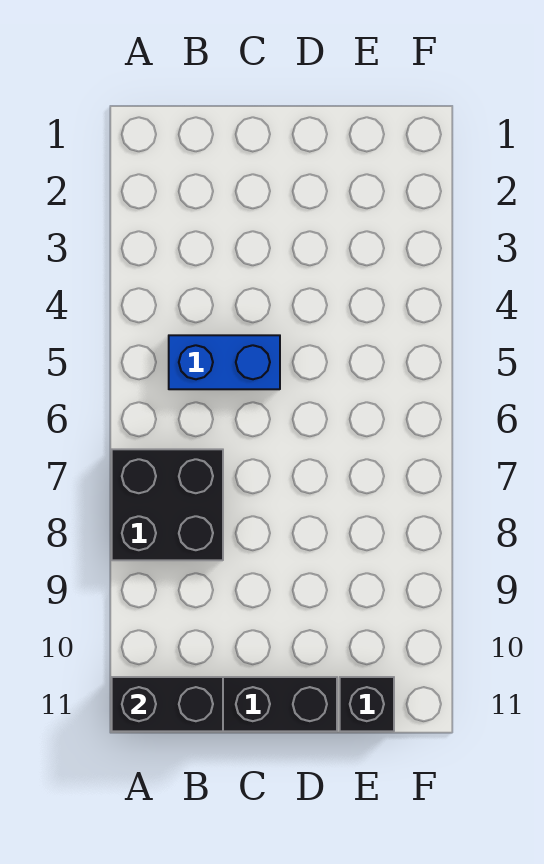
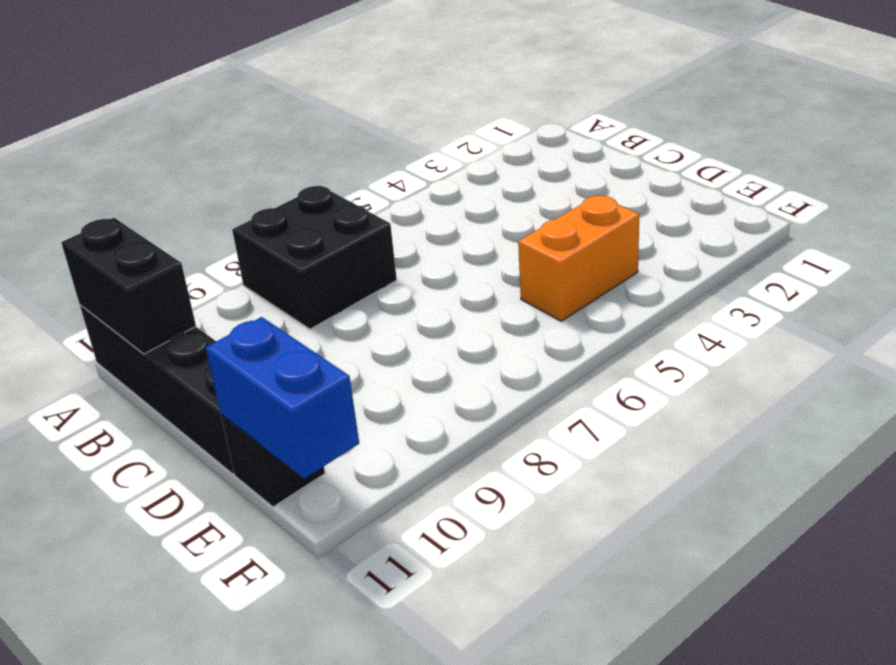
blue 1x2 brick [169,335,280,389] -> blue 1x2 brick moved to [206,317,359,479]
none -> orange 1x2 brick [518,195,639,321]

